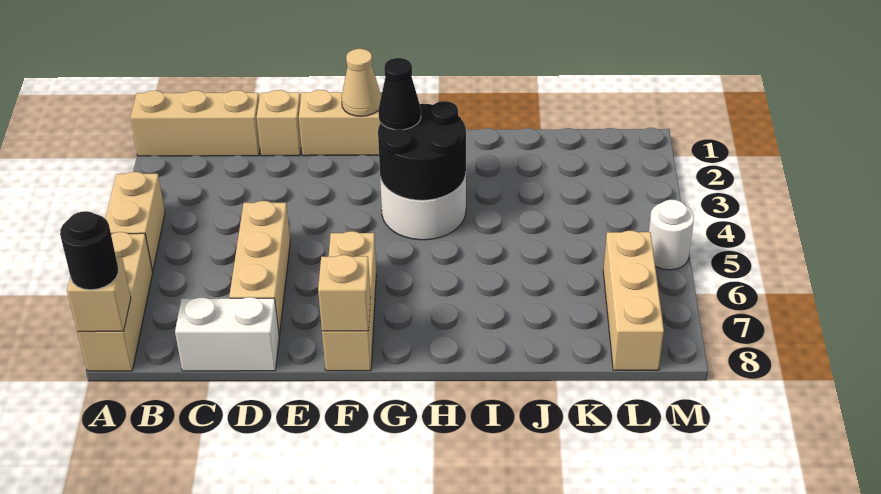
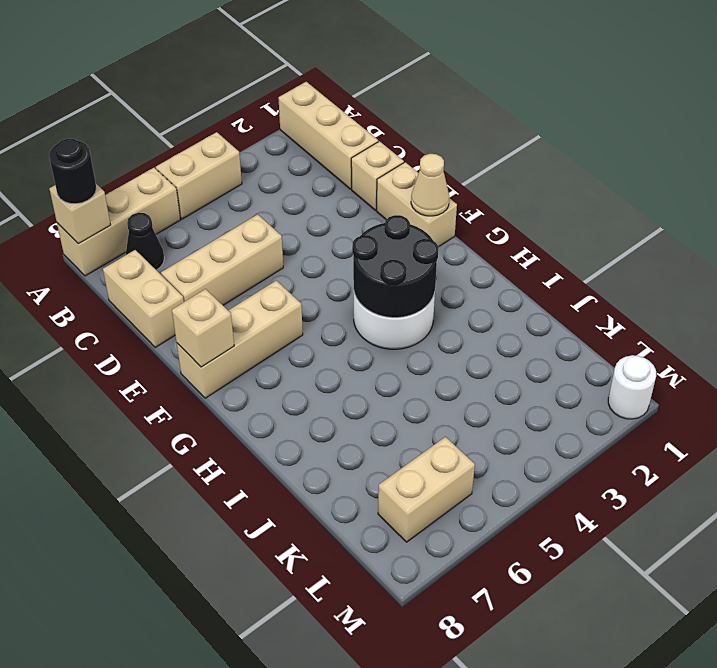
white 1x2 brick [175,297,279,371] -> tan 1x2 brick [103,250,184,347]
black 1x1 cone [378,58,421,130] -> black 1x1 cone moved to [126,213,164,270]
tan 1x3 brick [603,231,664,370] -> tan 1x2 brick [378,437,475,542]
white 1x1 round brick [649,200,694,270] -> white 1x1 round brick moved to [608,355,656,419]

